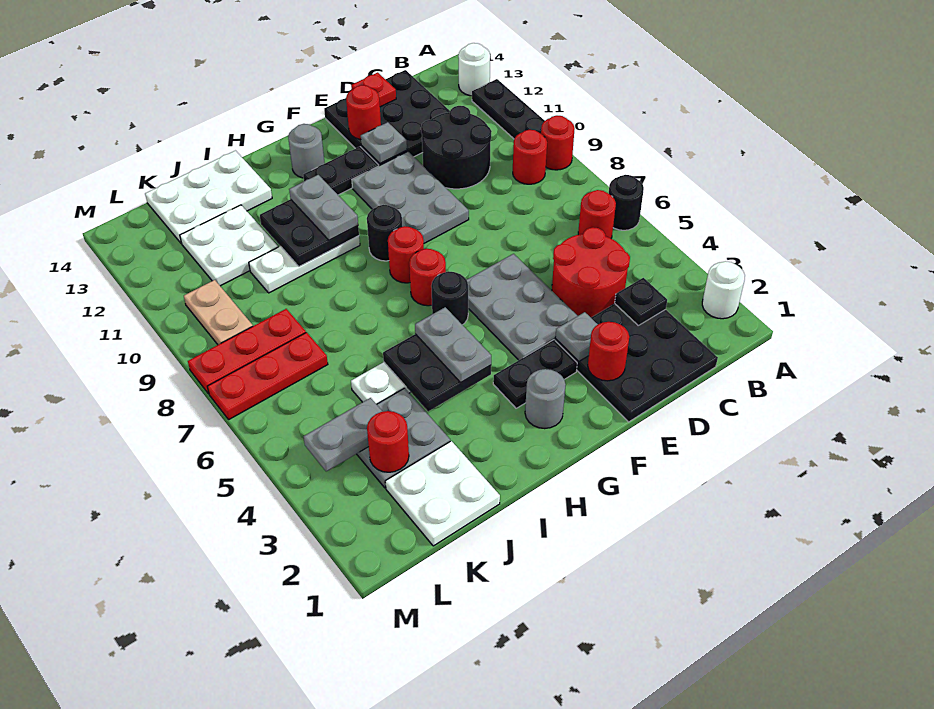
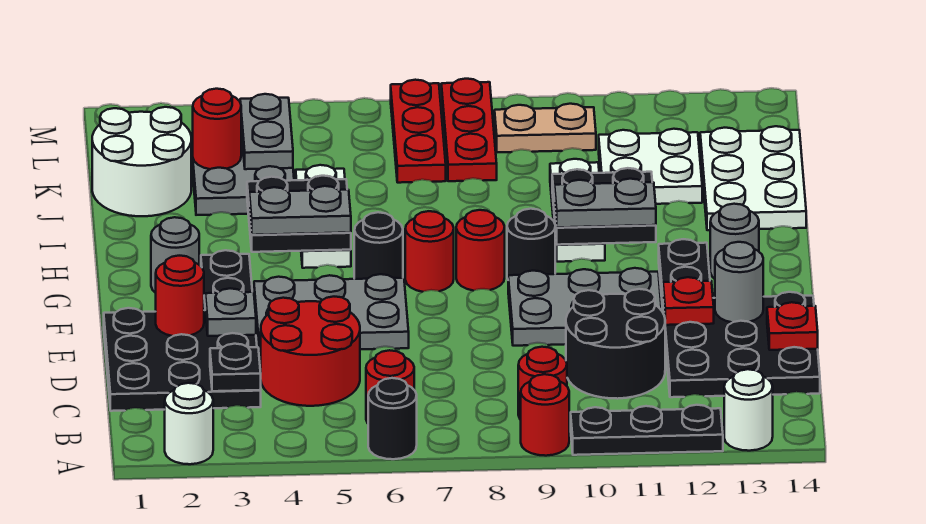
grey 1x1 plate [361,122,407,163] -> red 1x1 plate [663,277,714,325]
red 1x1 round brick [346,85,381,139] -> grey 1x1 round brick [715,242,763,323]
white 2x2 plate [385,441,500,546] -> white 2x2 round brick [92,107,191,216]

